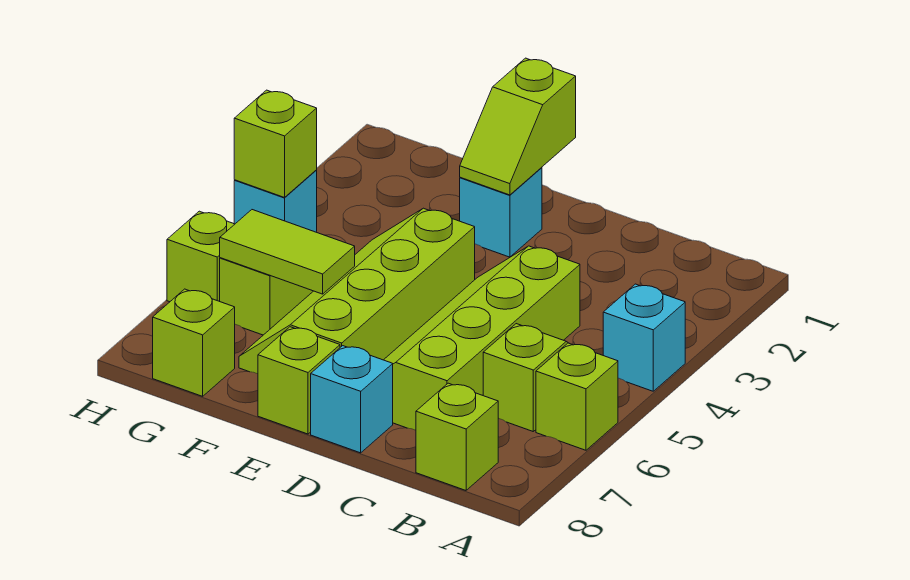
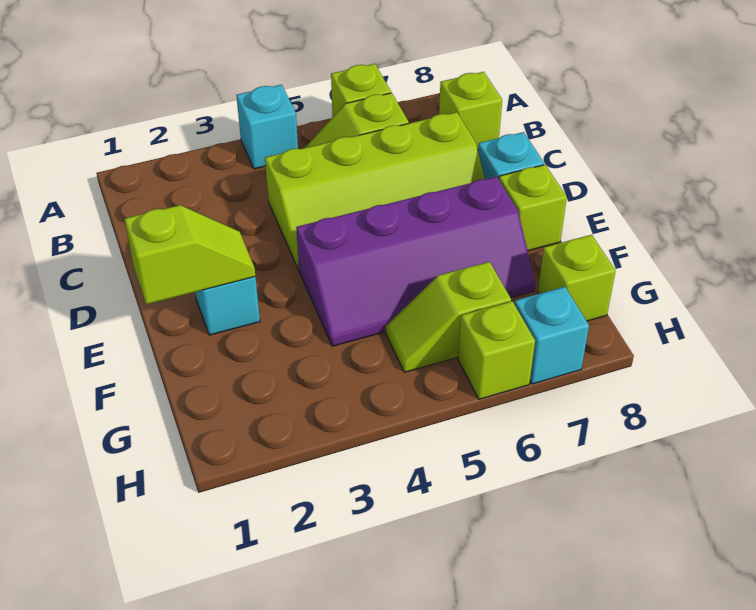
lime 2x4 slope [239,208,475,374] -> purple 2x4 slope [296,177,535,346]
lime 1x2 tile [220,210,355,294] -> none
cyan 1x1 brick [234,170,317,232] -> cyan 1x1 brick moved to [514,287,589,384]
lime 1x1 brick [234,90,317,197] -> none

